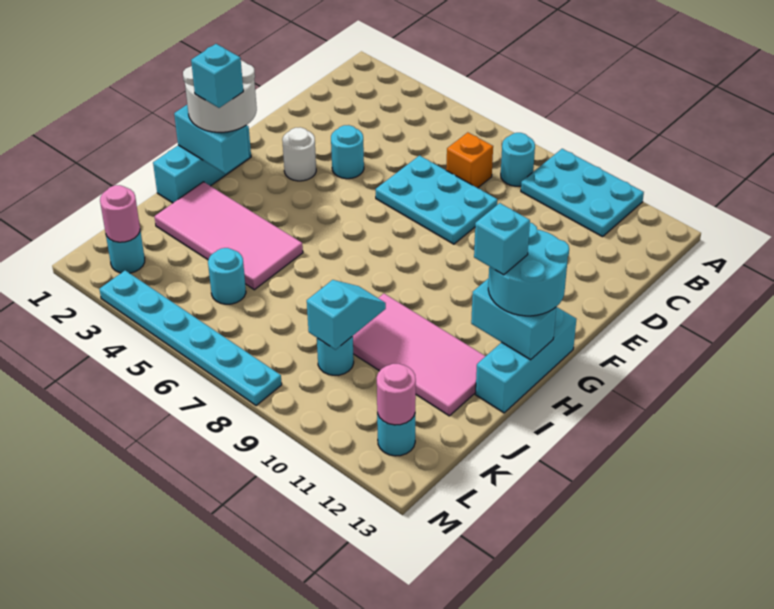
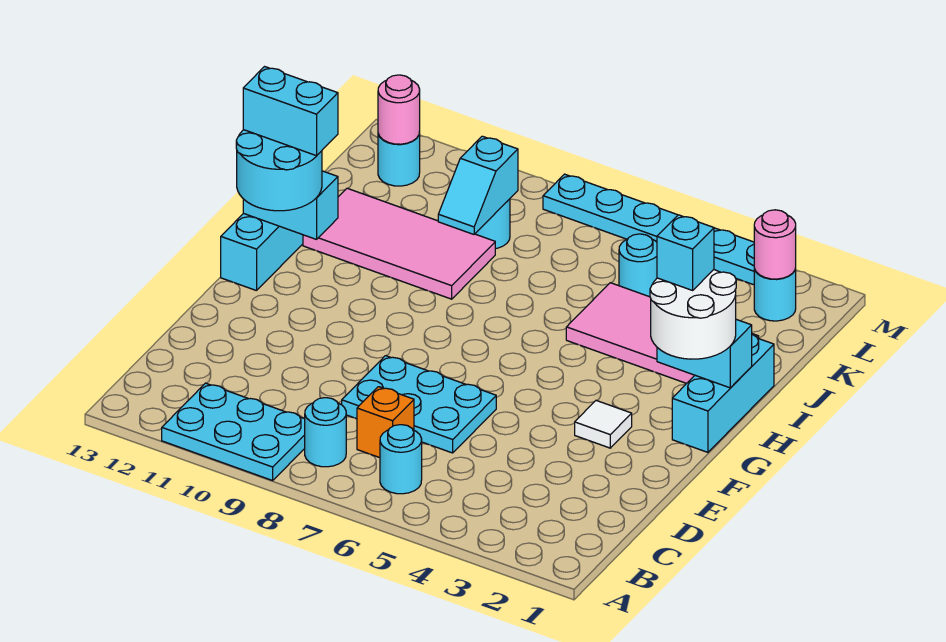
cyan 1x1 round brick [331,125,364,179] -> cyan 1x1 round brick moved to [380,425,422,494]
white 1x1 round brick [282,127,316,181] -> white 1x1 tile [575,401,632,448]
cyan 1x1 brick [474,203,530,275] -> cyan 1x2 brick [243,67,338,156]

